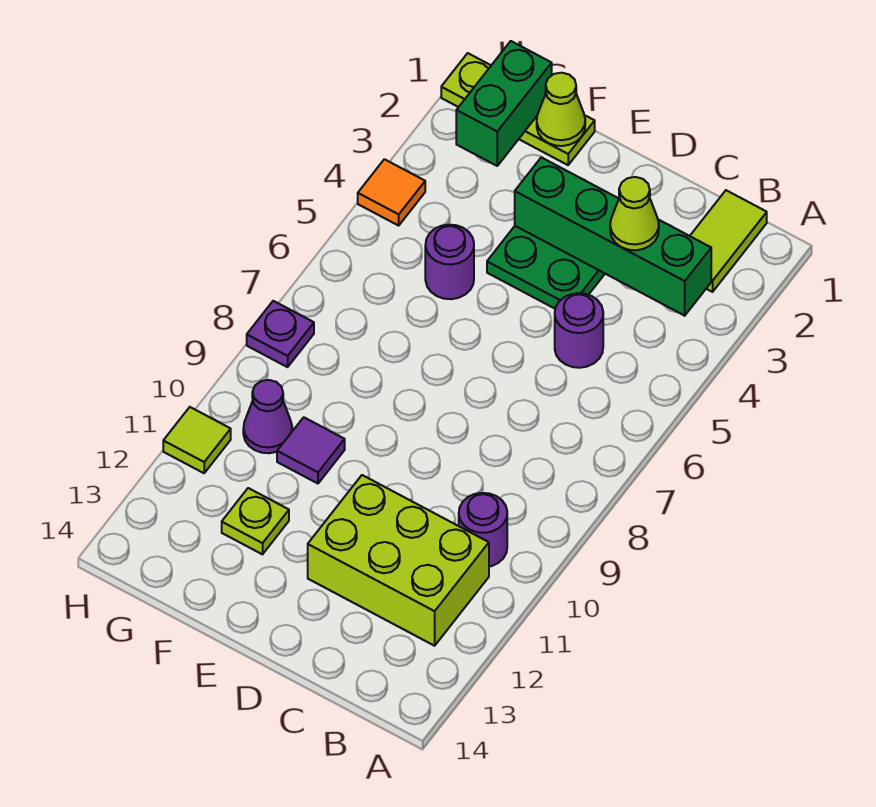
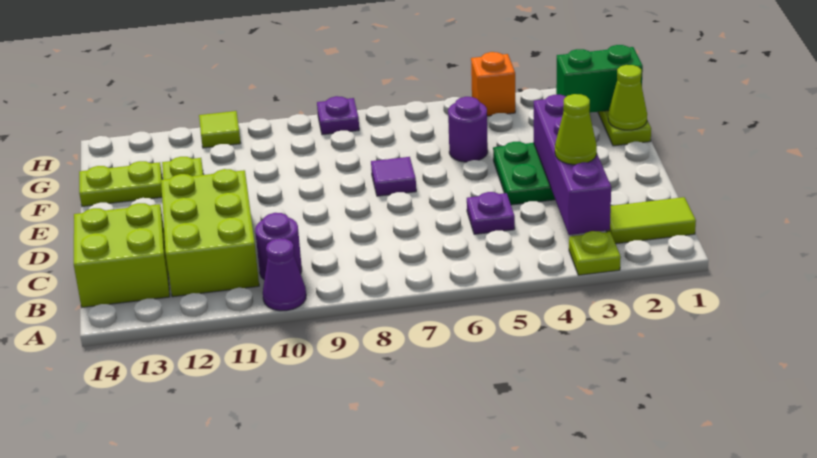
none -> lime 1x1 plate [569,231,621,275]
green 1x4 brick [515,157,711,316] -> purple 1x4 brick [534,95,611,235]
none -> lime 2x2 brick [74,203,170,307]
purple 1x1 round brick [555,293,603,368] -> purple 1x1 plate [467,192,515,234]
purple 1x1 tile [277,417,345,484] -> purple 1x1 tile moved to [371,157,416,196]
none -> lime 1x2 plate [79,161,162,206]
purple 1x1 cone [243,380,292,453] -> purple 1x1 cone moved to [263,239,306,311]
orange 1x1 tile [358,159,425,226] -> orange 1x1 brick [471,52,515,116]

